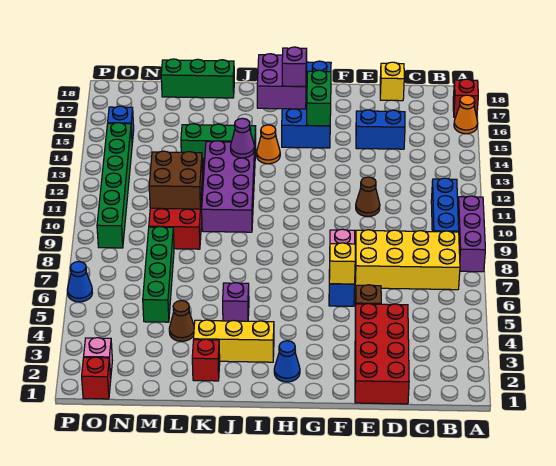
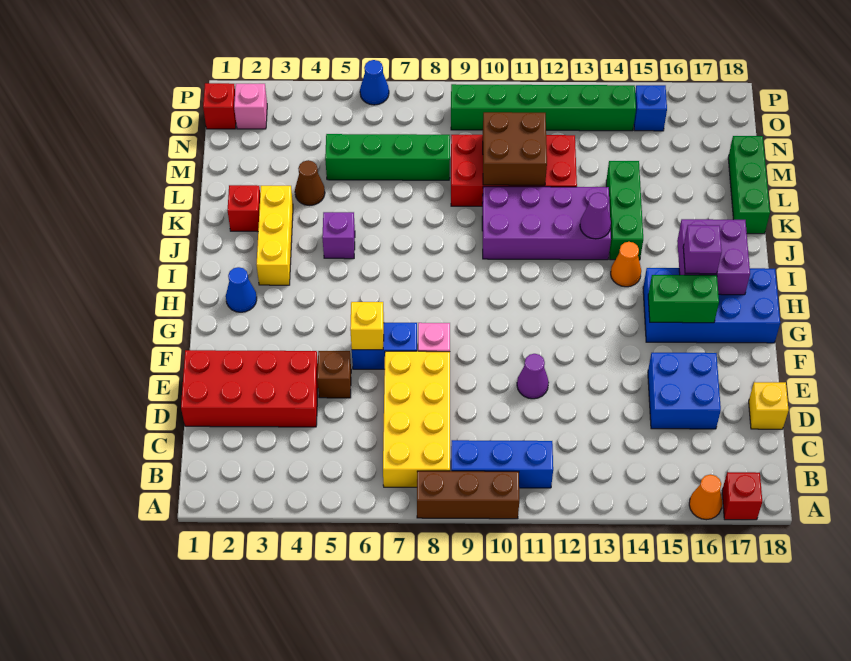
purple 1x3 brick [458,196,485,272] -> brown 1x3 brick [417,471,519,519]
blue 1x2 brick [356,110,405,149] -> blue 2x2 brick [648,353,721,429]
brown 1x1 cone [356,177,380,217] -> purple 1x1 cone [517,354,549,399]

